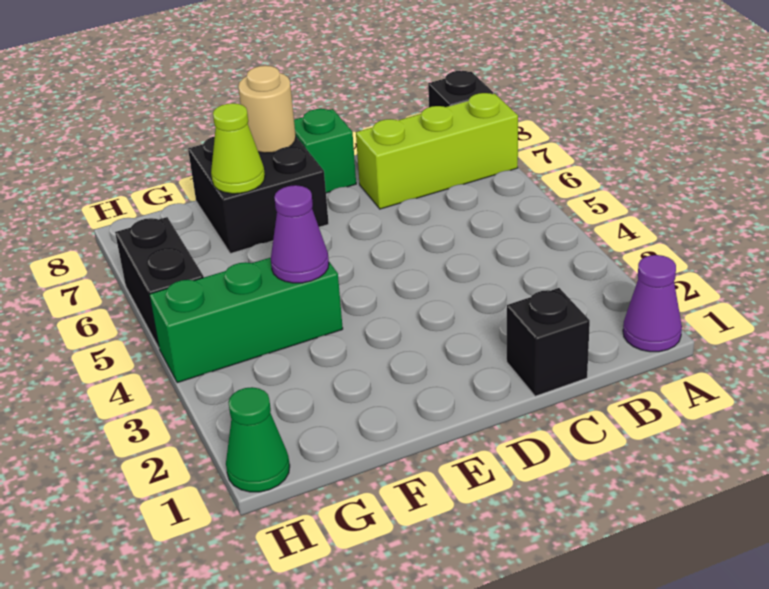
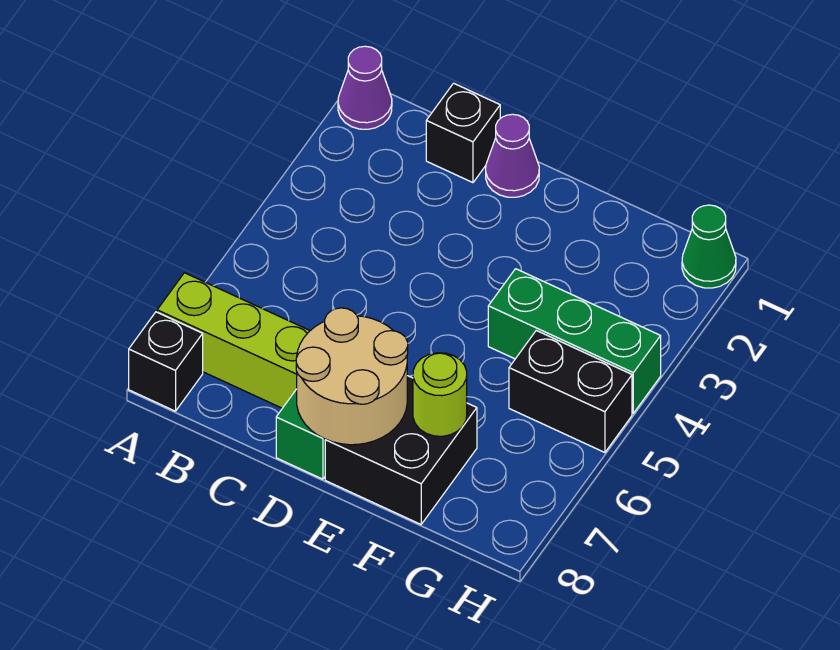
tan 1x1 round brick [238,66,296,153] -> tan 2x2 round brick [296,308,408,445]
purple 1x1 cone [271,185,329,283] -> purple 1x1 cone moved to [486,114,539,197]
lime 1x1 cone [211,103,265,194] -> lime 1x1 round brick [413,353,467,436]
black 1x2 brick [115,217,204,348] -> black 1x2 brick turned to [509,331,632,452]

